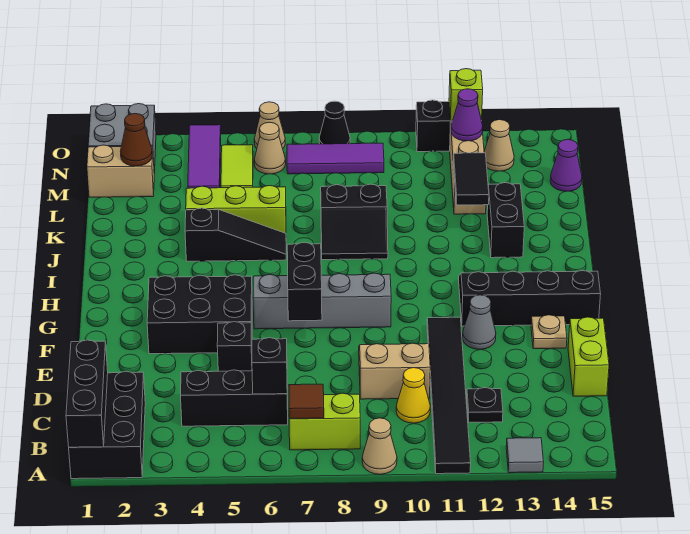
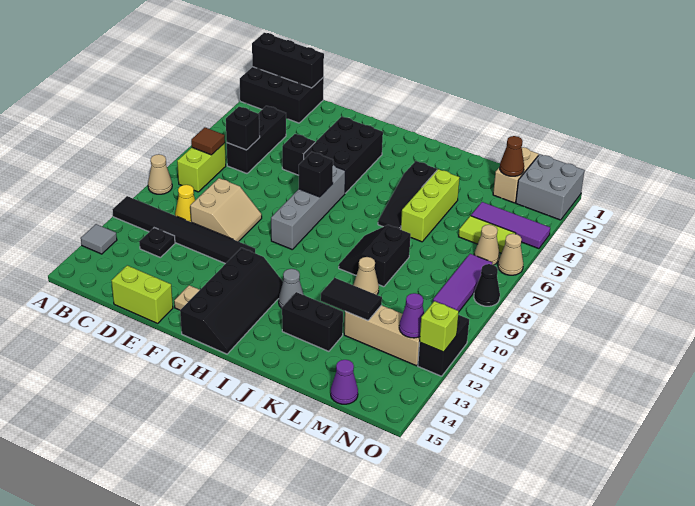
black 1x2 brick [287,242,322,321] -> black 1x1 brick [299,152,333,197]
grey 1x1 cone [463,295,496,349] -> grey 1x1 cone moved to [279,269,304,308]
tan 1x1 cone [484,120,514,171] -> tan 1x1 cone moved to [353,257,379,295]

